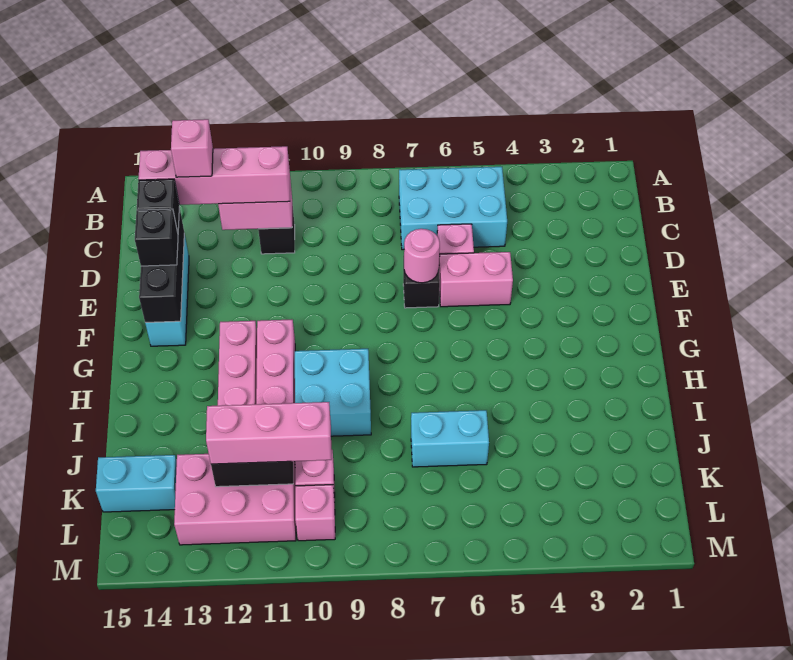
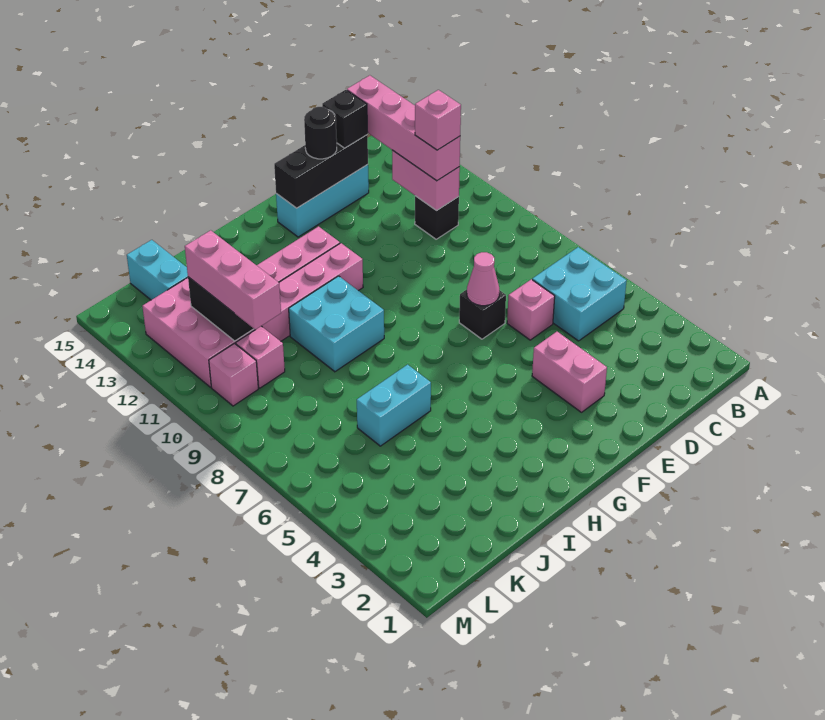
cyan 2x3 brick [399,167,507,250] -> cyan 2x2 brick [532,247,627,341]
pink 1x1 brick [171,119,213,177] -> pink 1x1 brick moved to [415,90,461,150]
pink 1x2 brick [439,252,513,307] -> pink 1x2 brick moved to [532,332,607,412]
pink 1x1 round brick [404,229,440,283] -> pink 1x1 cone [467,252,499,306]
black 1x1 brick [135,209,178,266] -> black 1x1 round brick [304,107,337,159]
cyan 1x2 brick [411,410,489,467] -> cyan 1x2 brick turned to [357,365,431,446]

